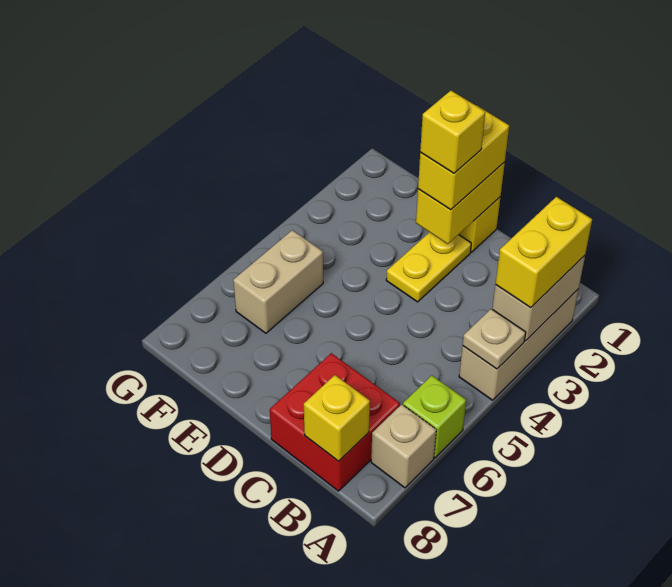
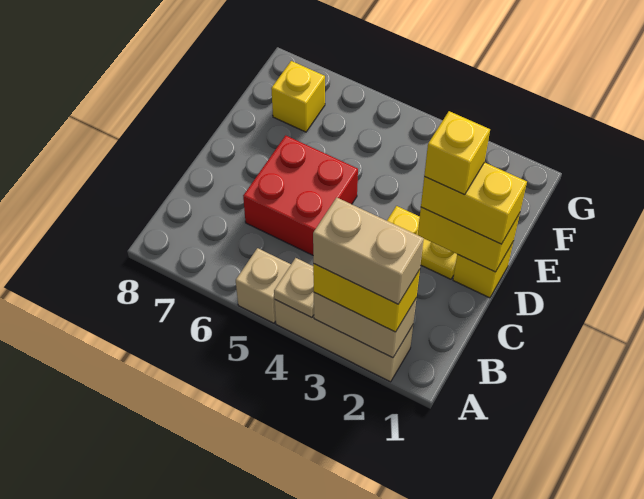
lime 1x1 brick [403,376,466,458] -> none
tan 1x1 brick [371,404,436,488] -> tan 1x1 brick moved to [236,248,291,323]
red 2x2 brick [270,353,400,491] -> red 2x2 brick moved to [243,135,358,255]
yellow 1x1 brick [304,375,370,461] -> yellow 1x1 brick moved to [271,61,325,132]
tan 1x2 brick [233,230,323,333] -> tan 1x2 brick moved to [313,197,424,304]

